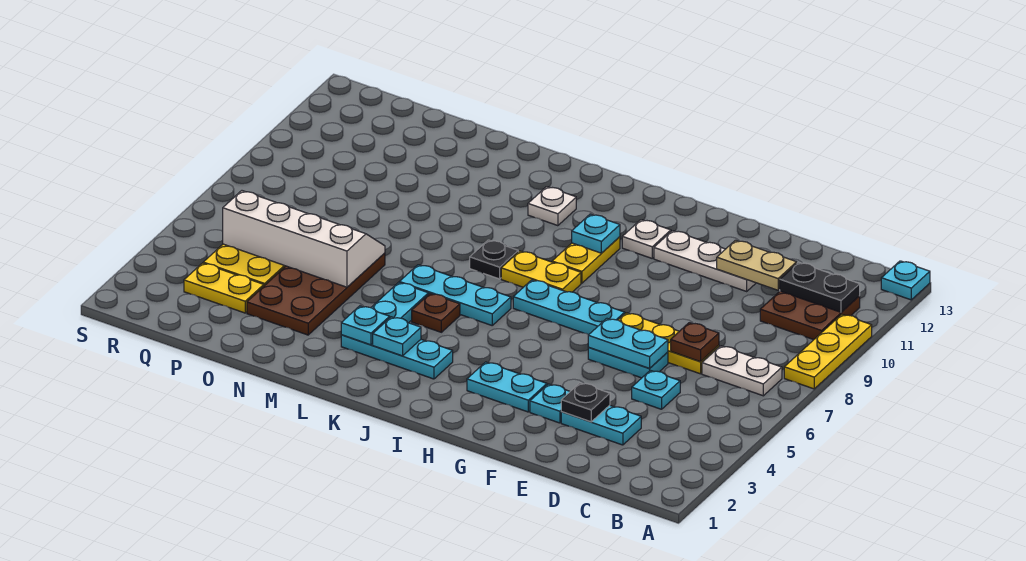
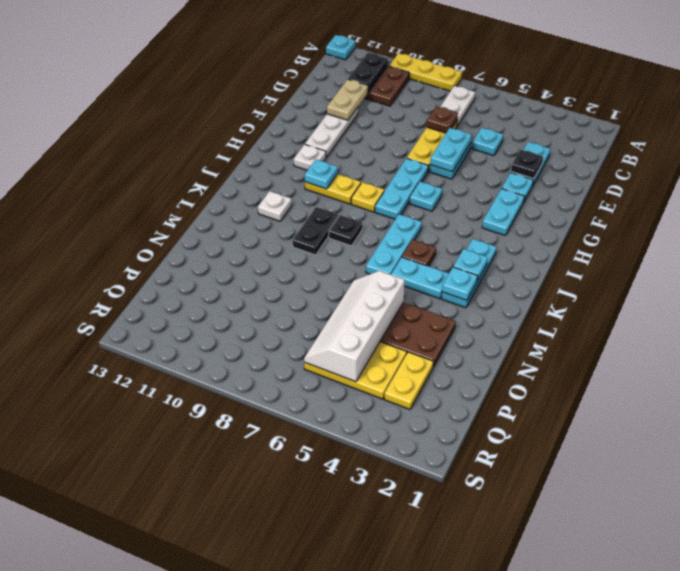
none -> cyan 1x1 plate [409,182,442,211]
yellow 1x2 plate [501,251,581,292] -> yellow 1x1 plate [351,182,384,212]
none -> black 1x2 plate [293,207,339,255]

